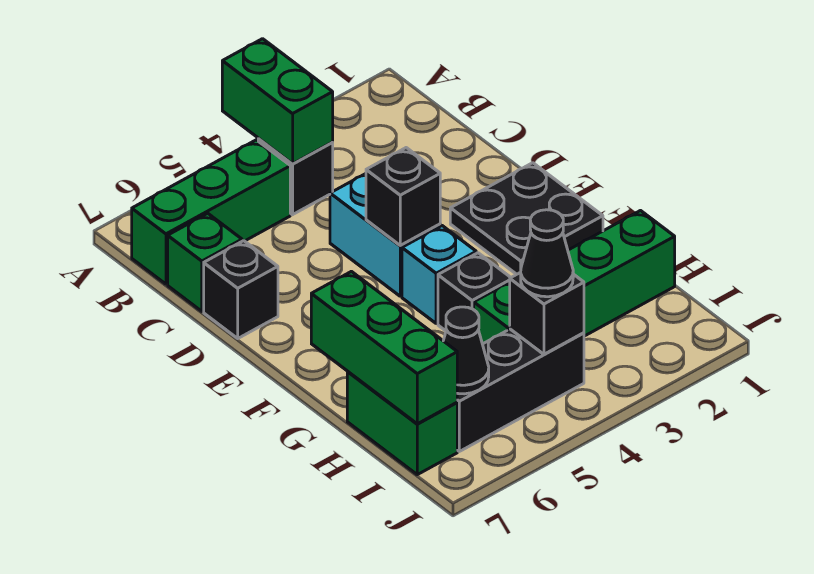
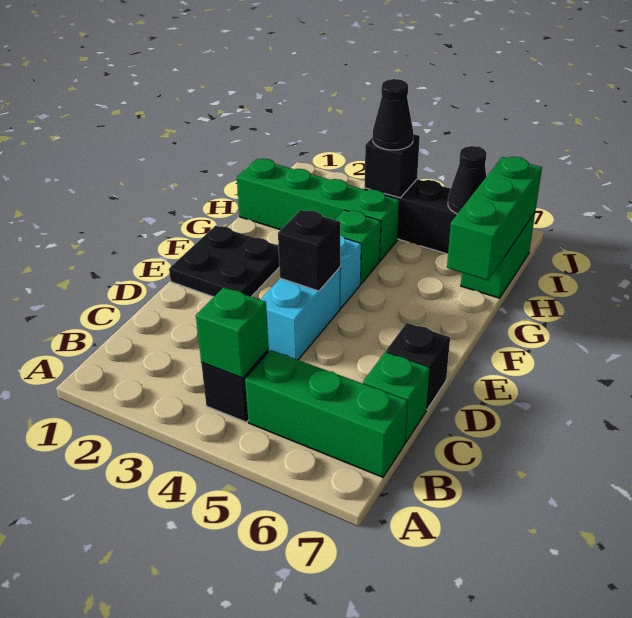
green 1x2 brick [222,39,333,164] -> green 1x1 brick [196,287,269,378]
black 1x1 brick [438,253,511,331] -> green 1x1 brick [335,210,381,284]

